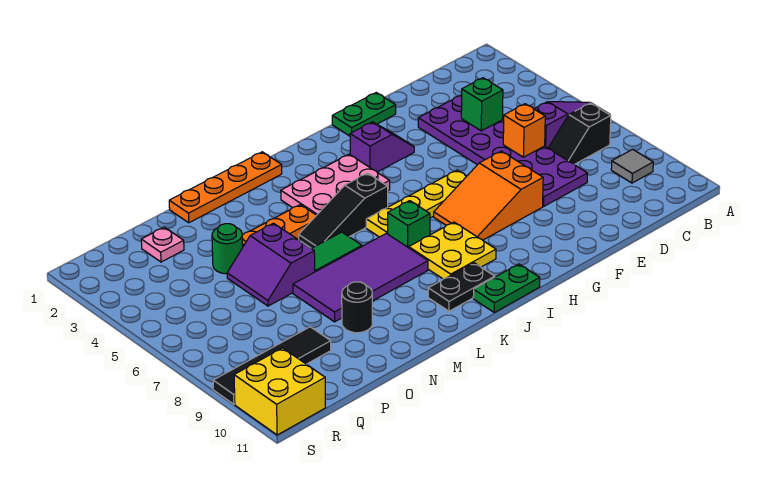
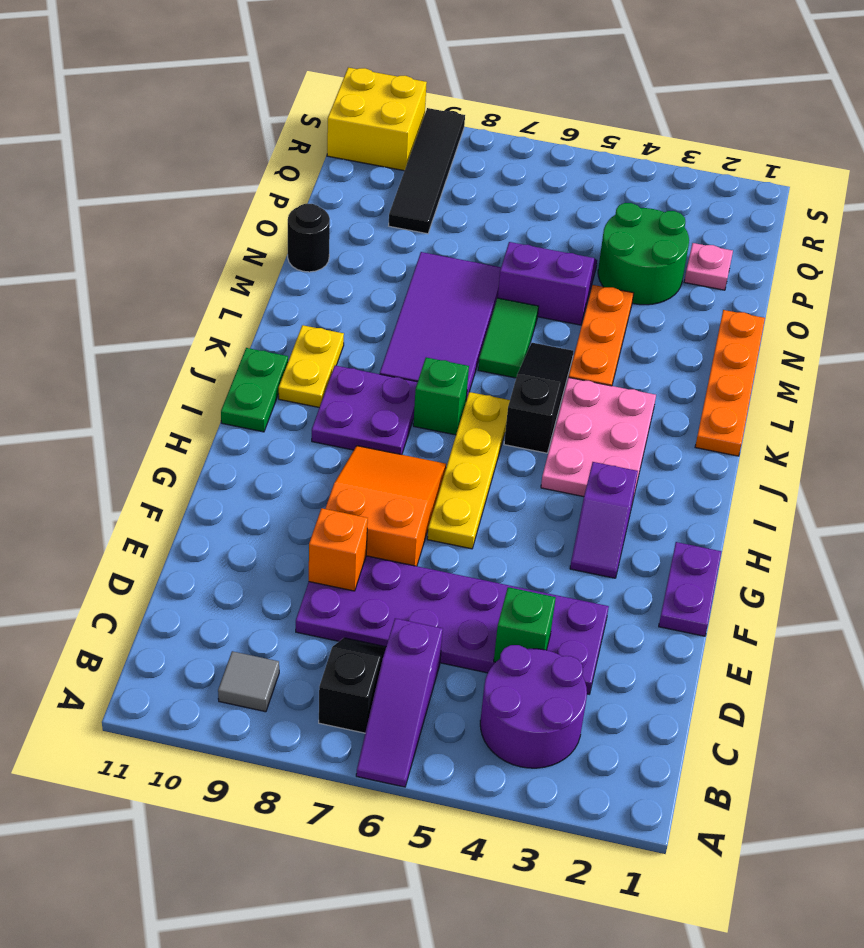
none -> purple 2x2 round brick [480,645,587,768]
orange 1x1 brick [503,104,545,157] -> orange 1x1 brick moved to [309,508,368,591]
green 1x2 plate [332,93,396,136] -> purple 1x2 plate [659,542,721,636]
yellow 2x2 plate [409,222,496,279] -> purple 2x2 plate [312,366,418,455]
black 1x2 plate [428,263,495,311] -> yellow 1x2 plate [279,325,344,407]
black 1x1 round brick [342,282,372,333] -> black 1x1 round brick moved to [288,204,330,272]
green 1x1 round brick [212,224,243,274] -> green 2x2 round brick [598,203,689,305]

